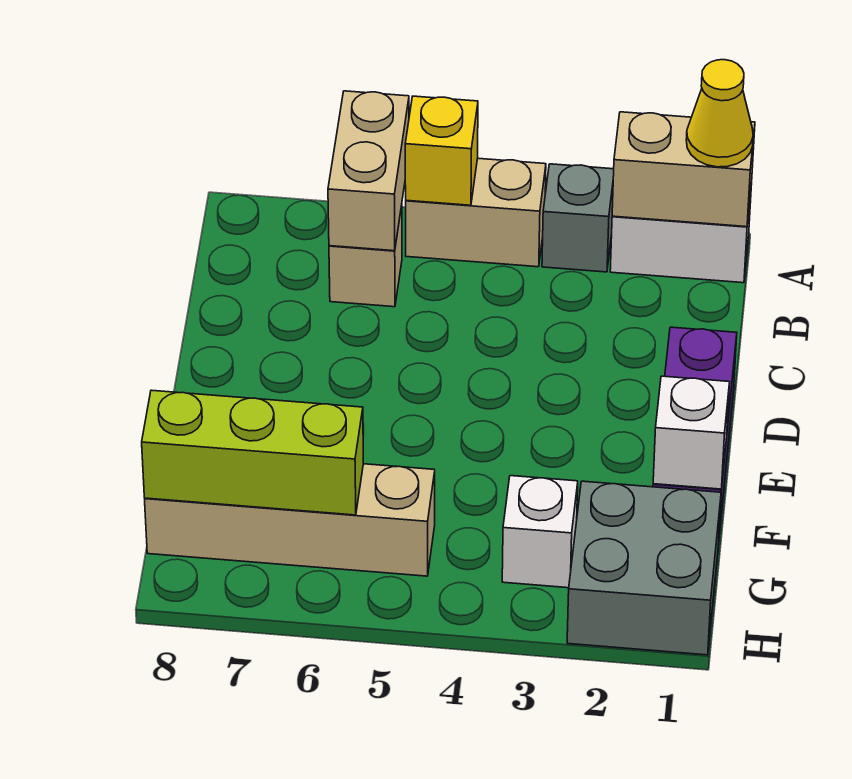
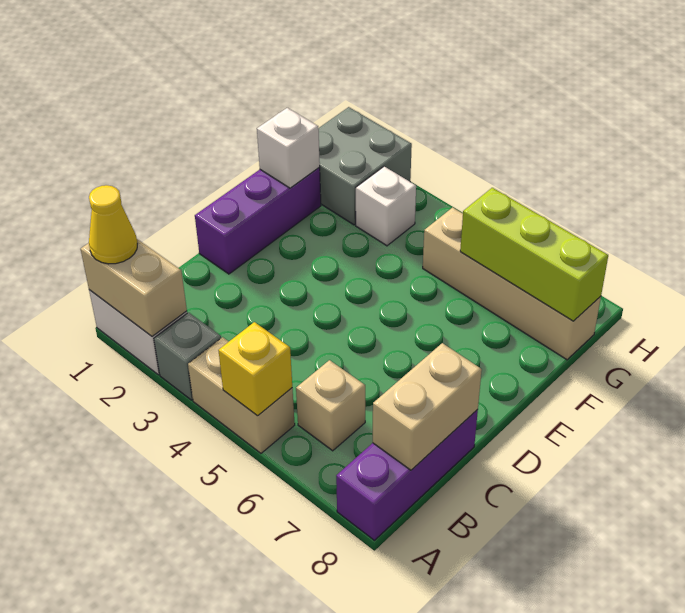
tan 1x2 brick [328,91,409,251] -> tan 1x2 brick moved to [373,343,482,470]
none -> purple 1x3 brick [336,410,478,540]

